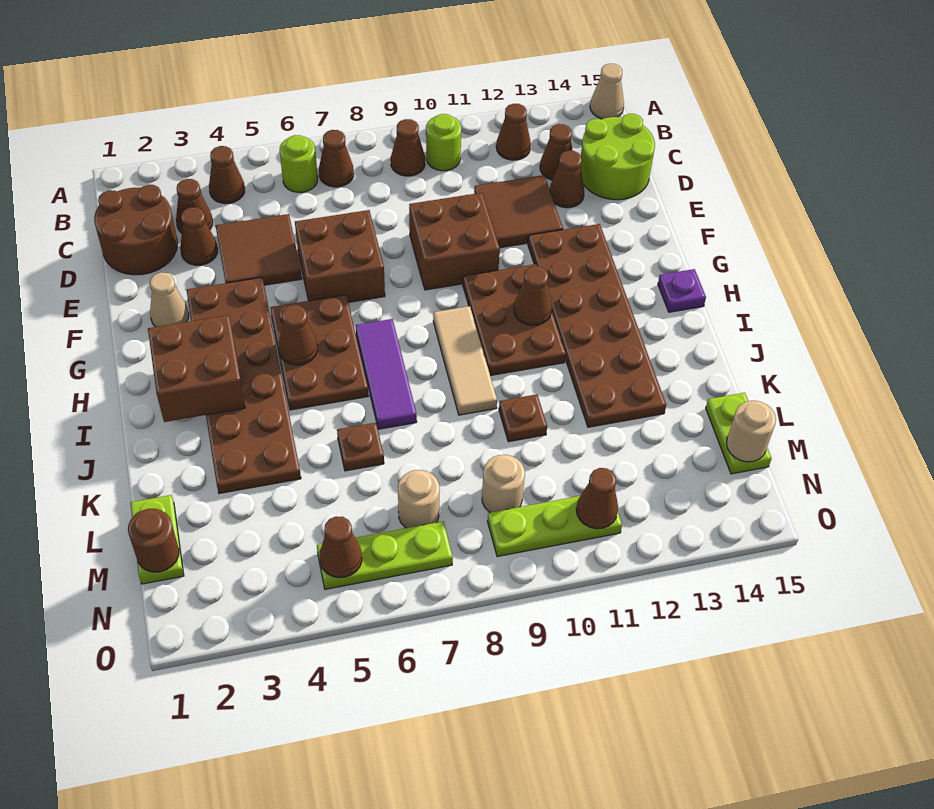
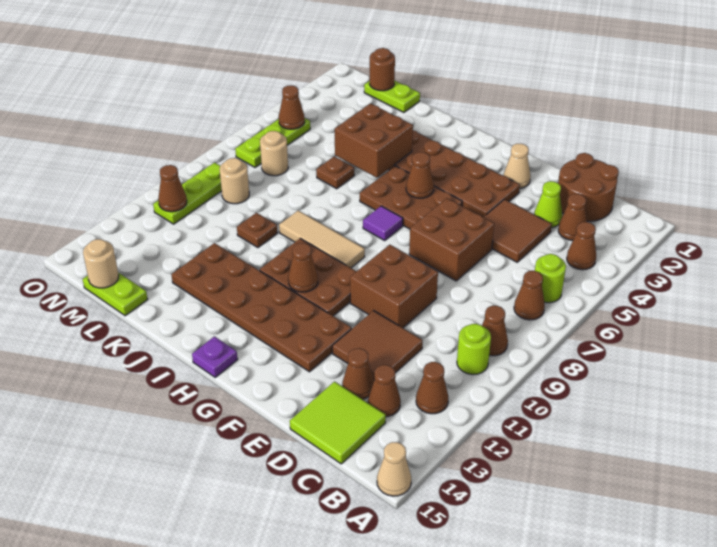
lime 2x2 round brick [581,114,655,200] -> lime 2x2 tile [290,382,386,464]
brown 1x1 cone [180,207,218,265] -> lime 1x1 cone [534,181,562,228]
brown 2x2 brick [148,315,245,422] -> brown 2x2 brick moved to [335,104,413,178]
purple 1x3 tile [356,319,417,429] -> purple 1x1 tile [363,206,403,240]

